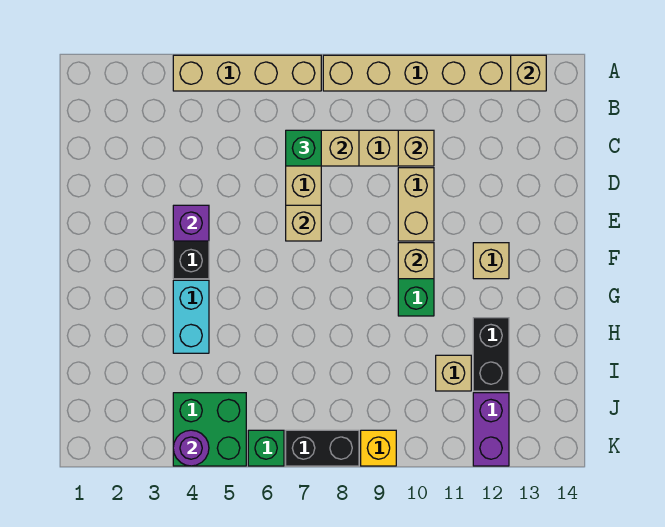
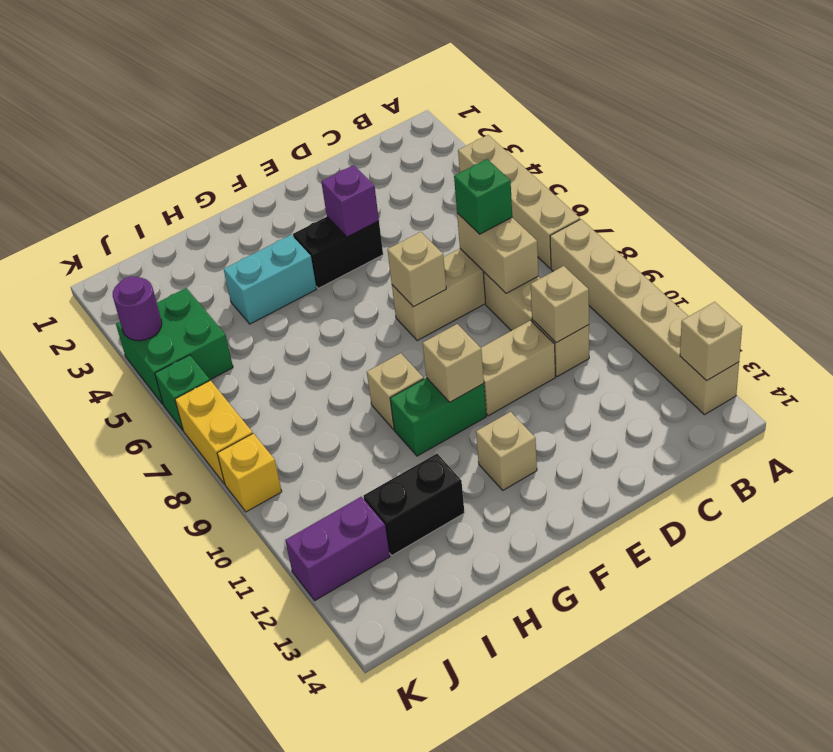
tan 1x1 brick [436,355,471,391] -> tan 1x1 brick moved to [367,353,424,429]
black 1x2 brick [286,430,359,466] -> yellow 1x2 brick [175,380,253,484]

